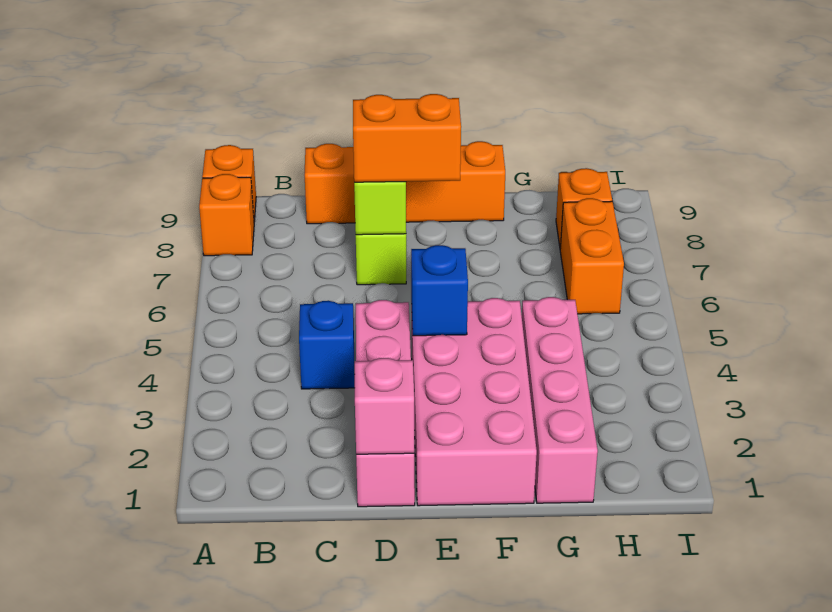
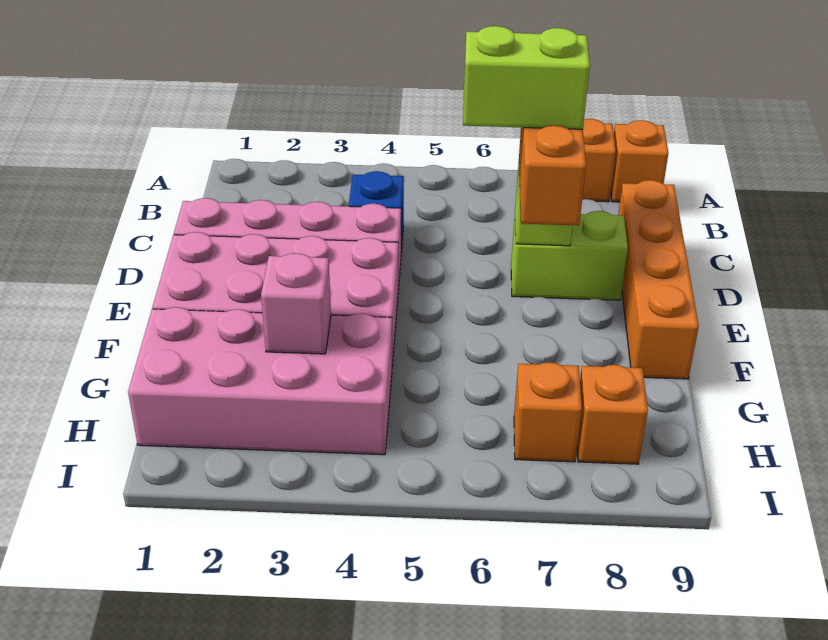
pink 1x1 brick [355,358,414,454] -> pink 1x1 brick moved to [261,253,331,354]
none -> lime 1x2 brick [463,26,590,129]
blue 1x1 brick [411,245,468,336] -> none
pink 1x4 brick [522,297,598,503] -> pink 2x4 brick [128,307,392,455]
orange 1x2 brick [560,198,624,314] -> orange 1x1 brick [514,362,582,462]

